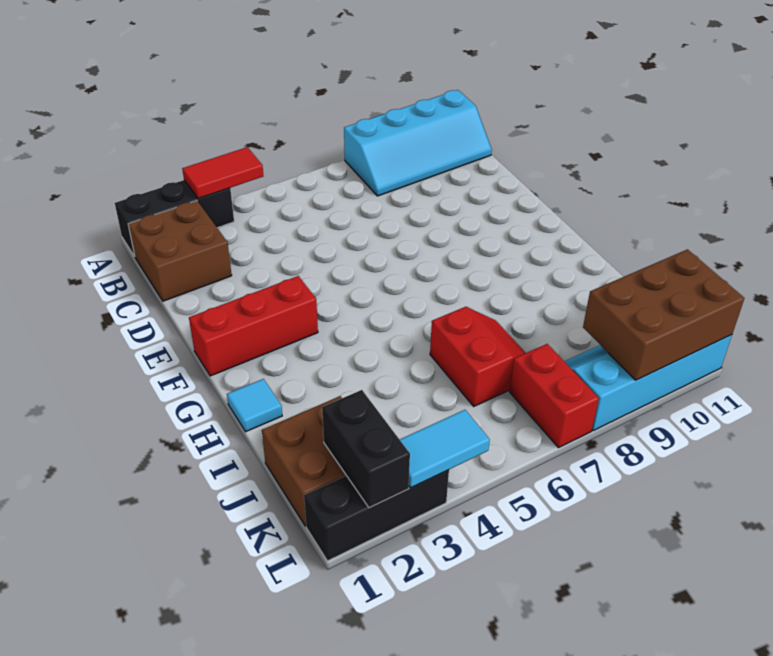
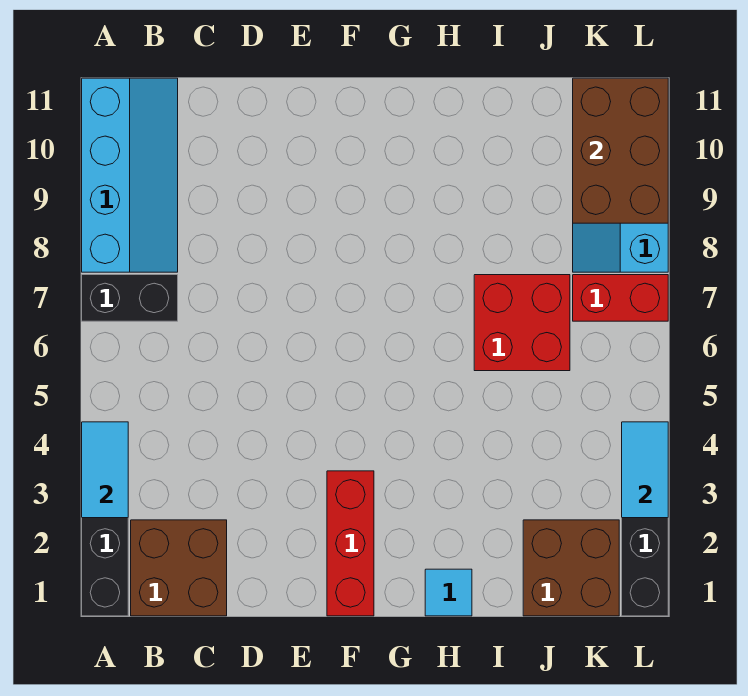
red 1x2 tile [182,147,263,198] -> cyan 1x2 tile [82,422,128,518]
red 2x2 slope [430,307,525,406] -> red 2x2 brick [474,275,570,371]
black 1x2 brick [322,390,410,508] -> black 1x2 brick moved to [82,275,178,321]

